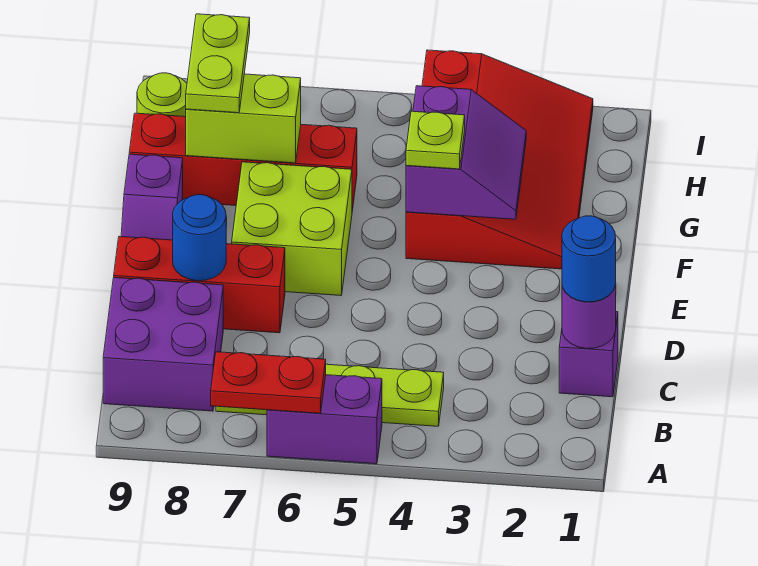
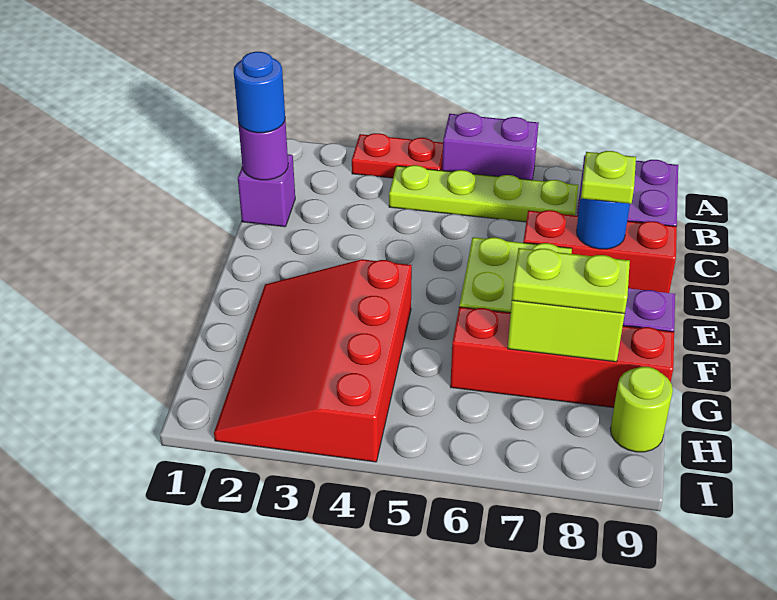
red 1x2 plate [211,352,326,413] -> red 1x2 plate moved to [352,133,443,178]
purple 2x2 slope [406,86,526,219] -> none
lime 1x1 plate [406,111,465,169] -> lime 1x1 plate moved to [581,151,636,204]
lime 1x2 plate [186,14,250,113] -> lime 1x2 plate turned to [512,248,630,314]

